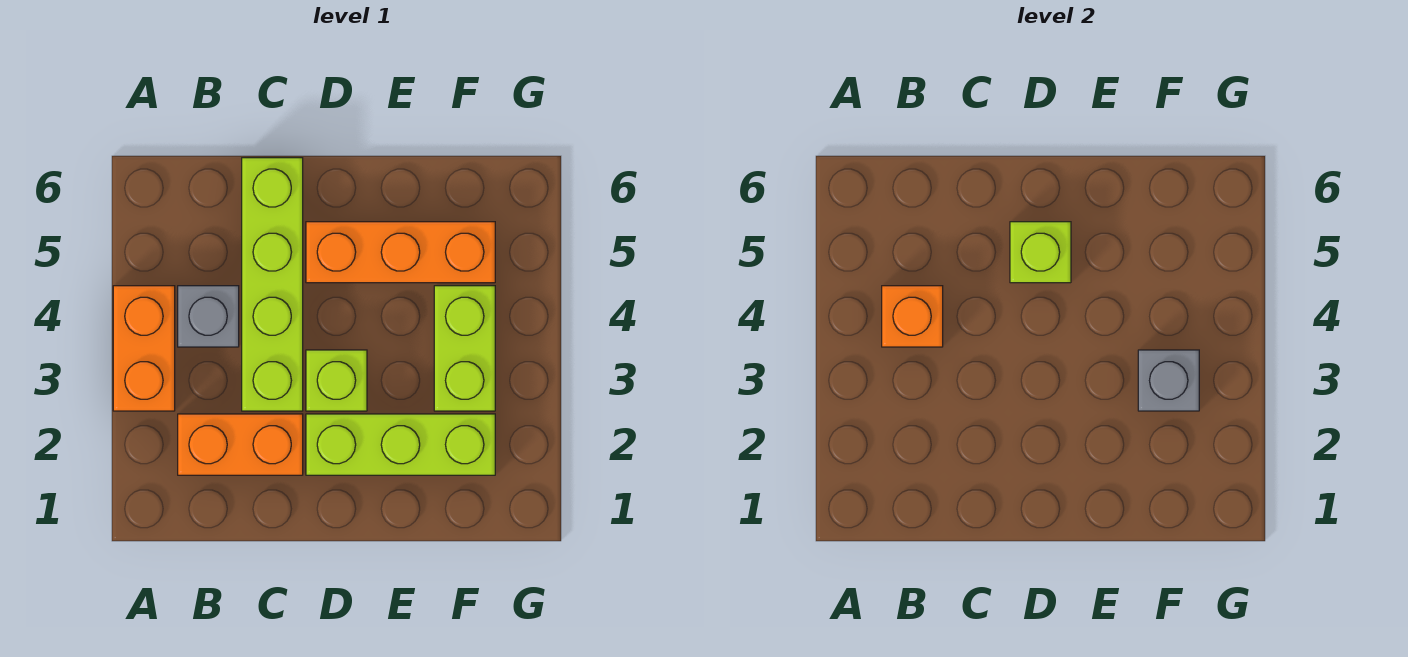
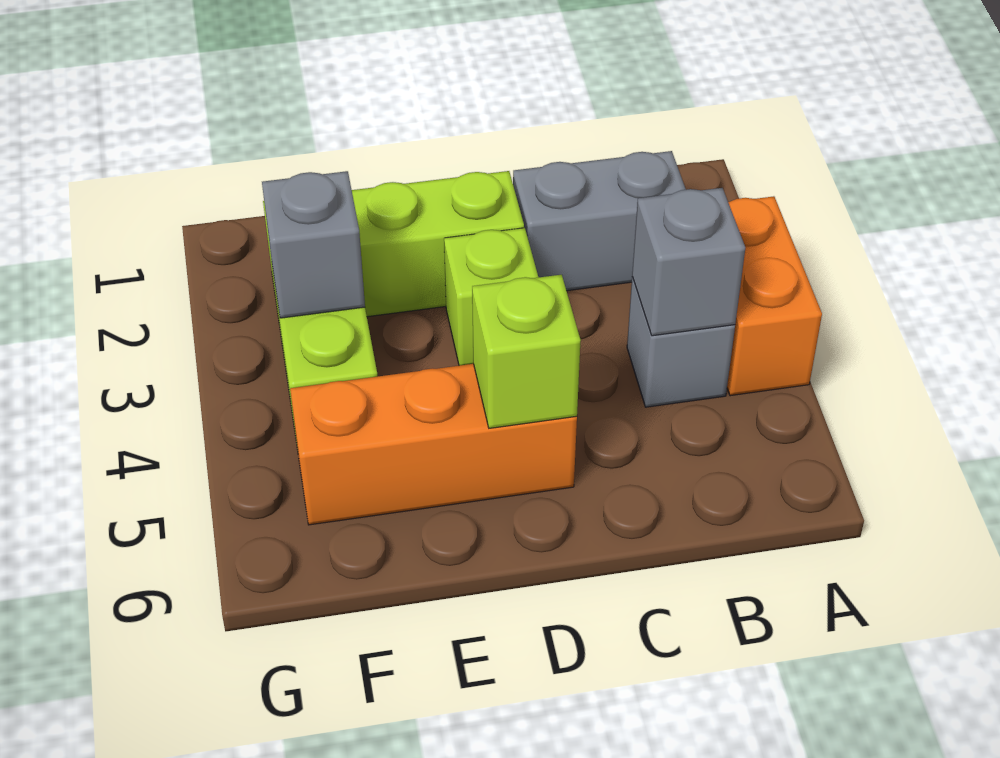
orange 1x2 brick [178,414,303,475] -> grey 1x2 brick [513,151,686,291]
orange 1x1 brick [882,286,943,347] -> grey 1x1 brick [632,188,745,336]
lime 1x4 brick [242,158,303,411] -> none

